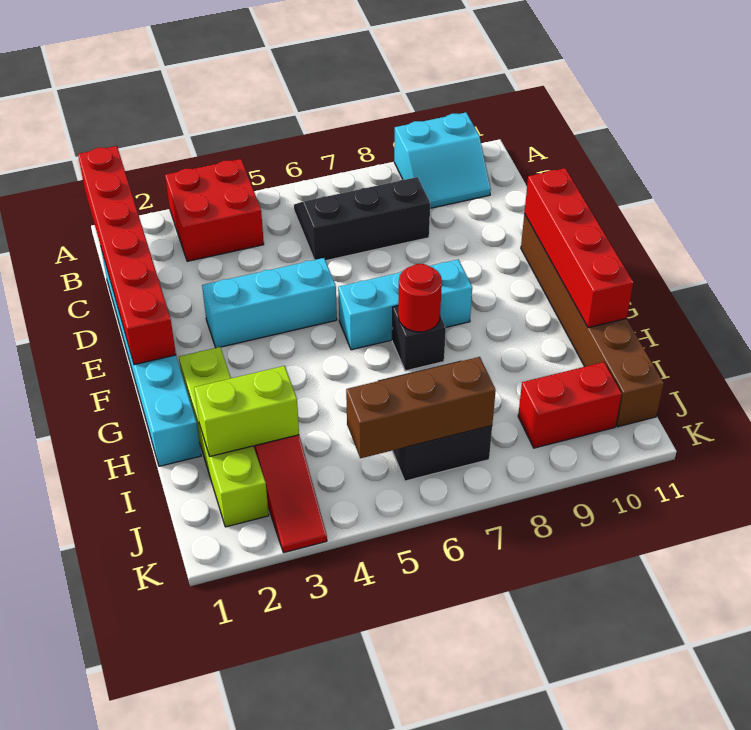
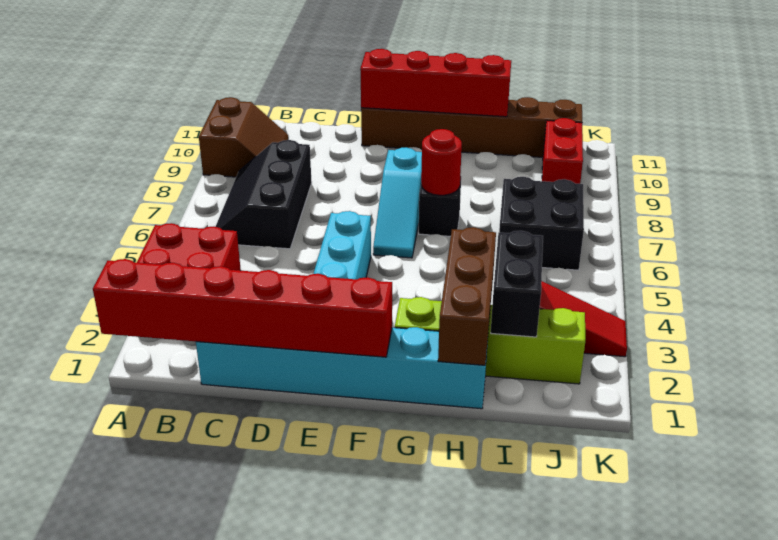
cyan 2x2 slope [394,113,491,208] -> brown 2x2 slope [199,97,289,177]
cyan 1x3 brick [338,260,472,350] -> cyan 1x3 slope [373,148,422,258]
lime 1x2 brick [194,366,299,456] -> black 1x2 brick [491,231,543,337]
brown 1x3 brick [346,357,496,458] -> brown 1x3 brick moved to [438,227,496,365]

